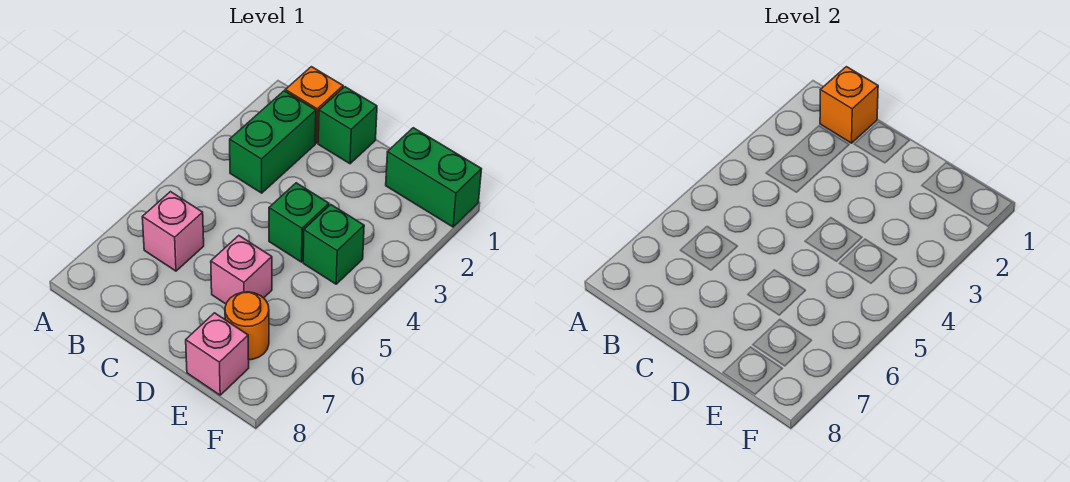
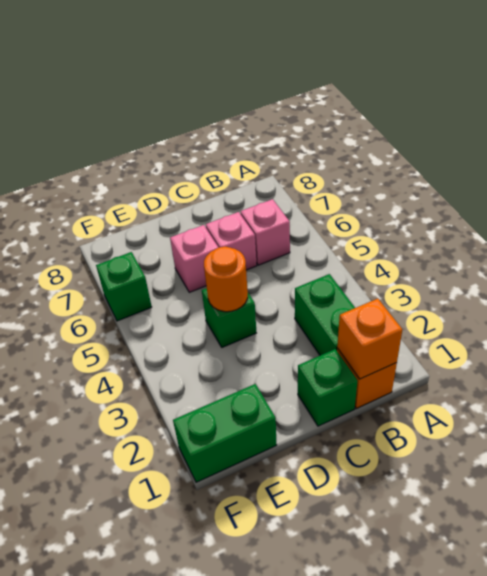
green 1x1 brick [303,205,364,284] -> green 1x1 brick moved to [96,252,152,321]
orange 1x1 round brick [225,292,269,360] -> orange 1x1 round brick moved to [204,247,248,312]
pink 1x1 brick [186,313,249,395] -> pink 1x1 brick moved to [206,212,257,270]

